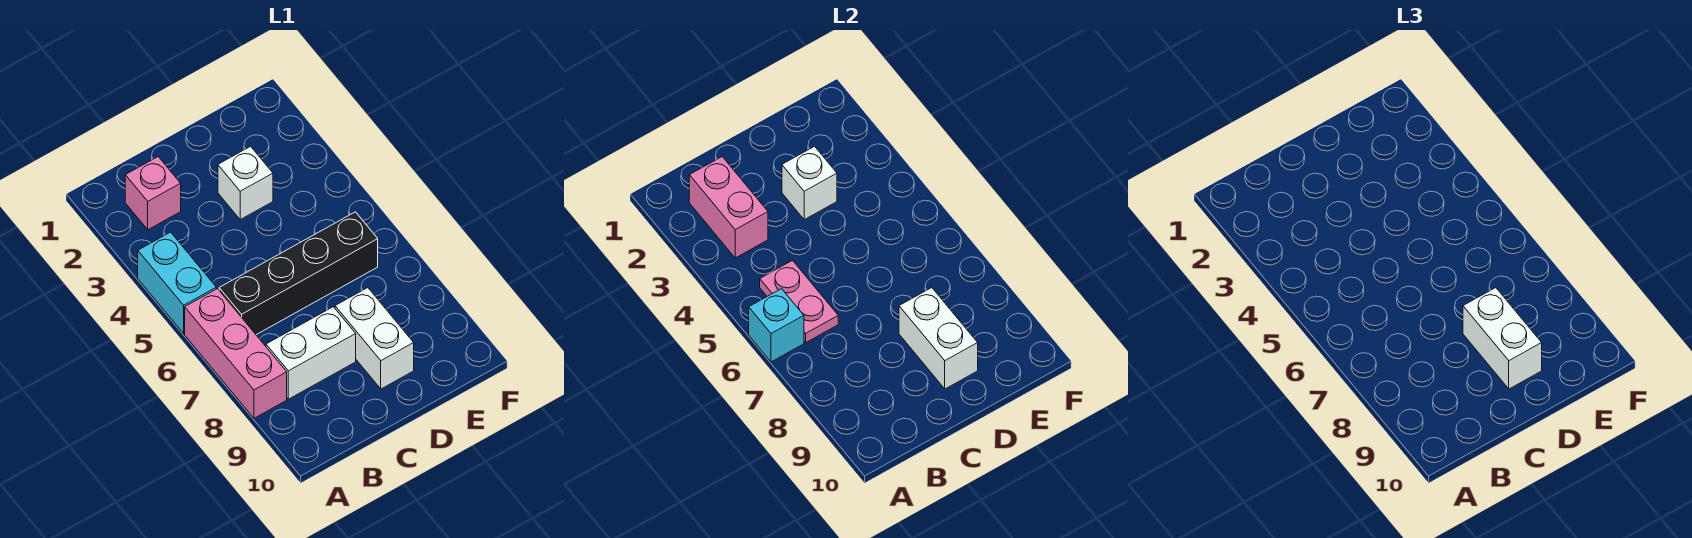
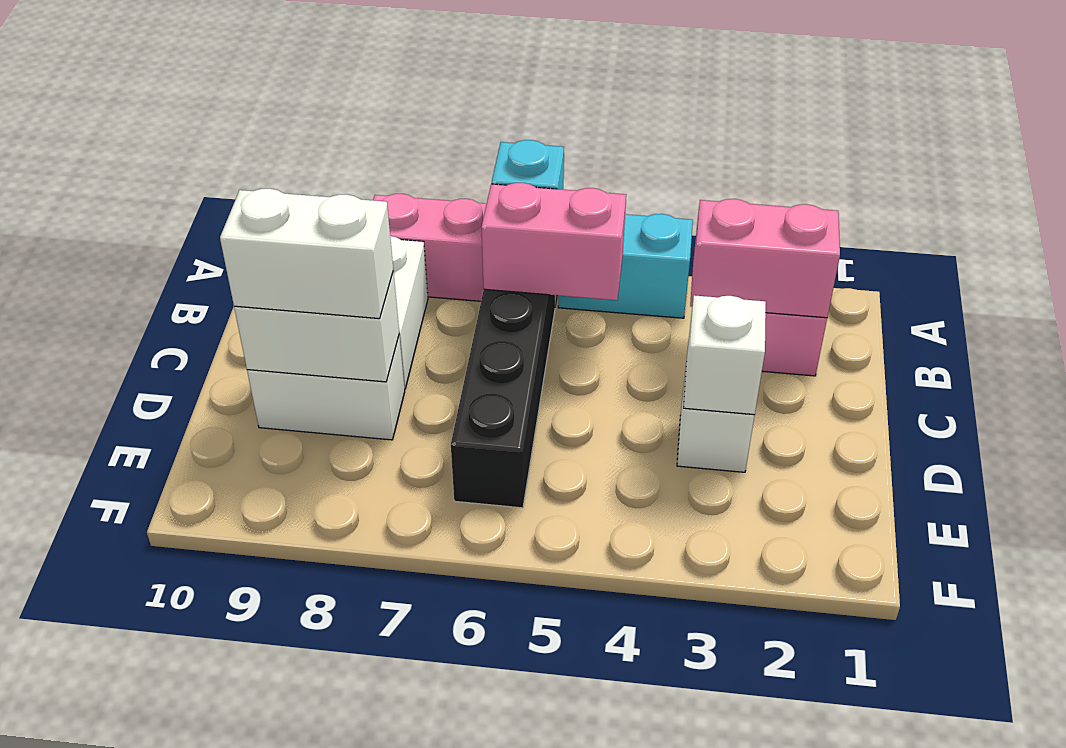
pink 1x2 plate [760,261,838,343] -> pink 1x2 brick [481,183,626,300]

